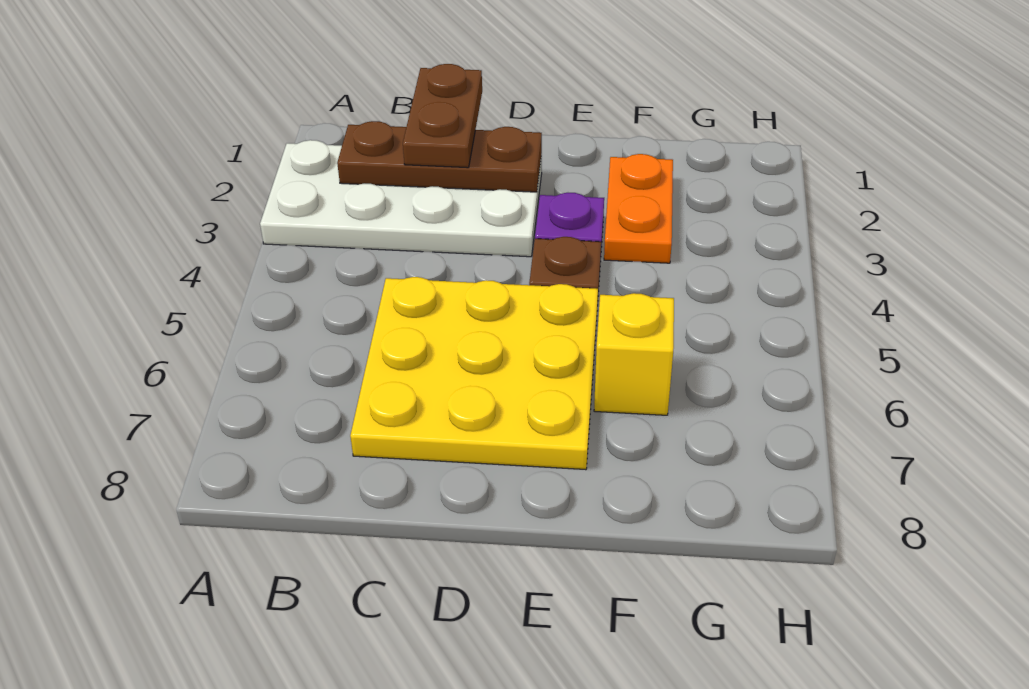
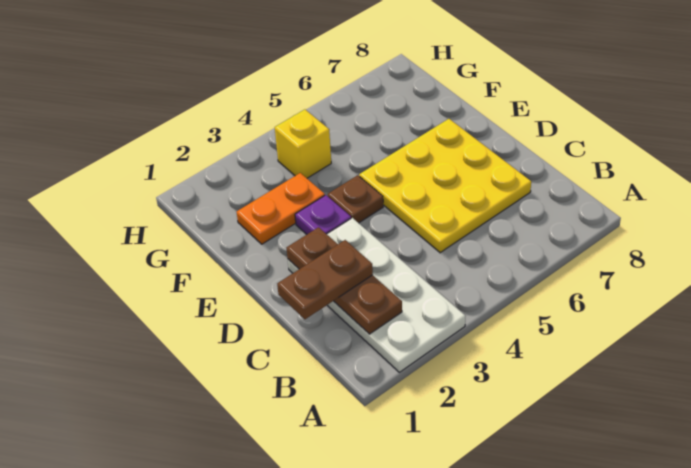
yellow 1x1 brick [594,293,674,415] -> yellow 1x1 brick moved to [275,110,331,178]

